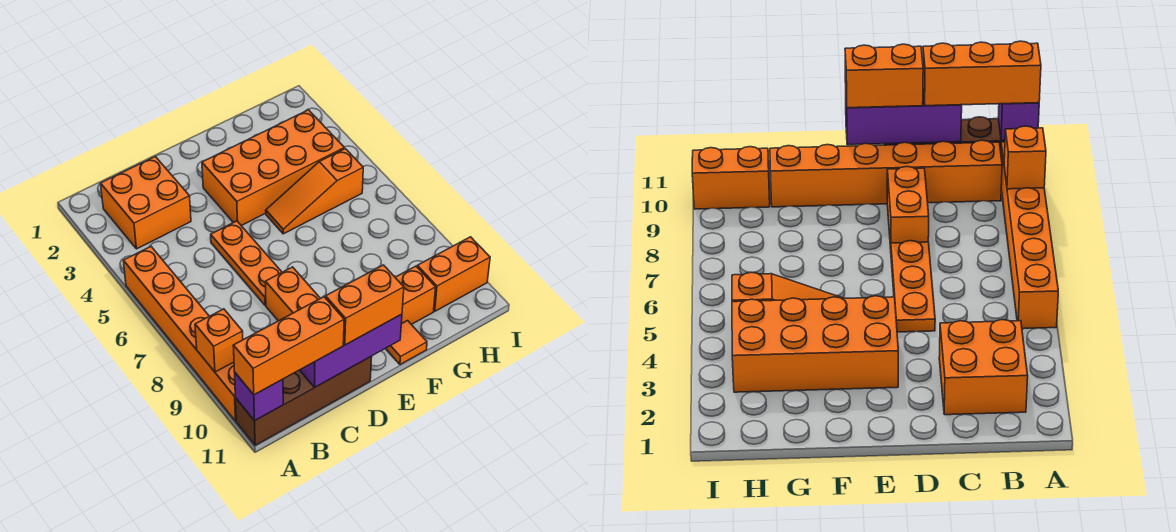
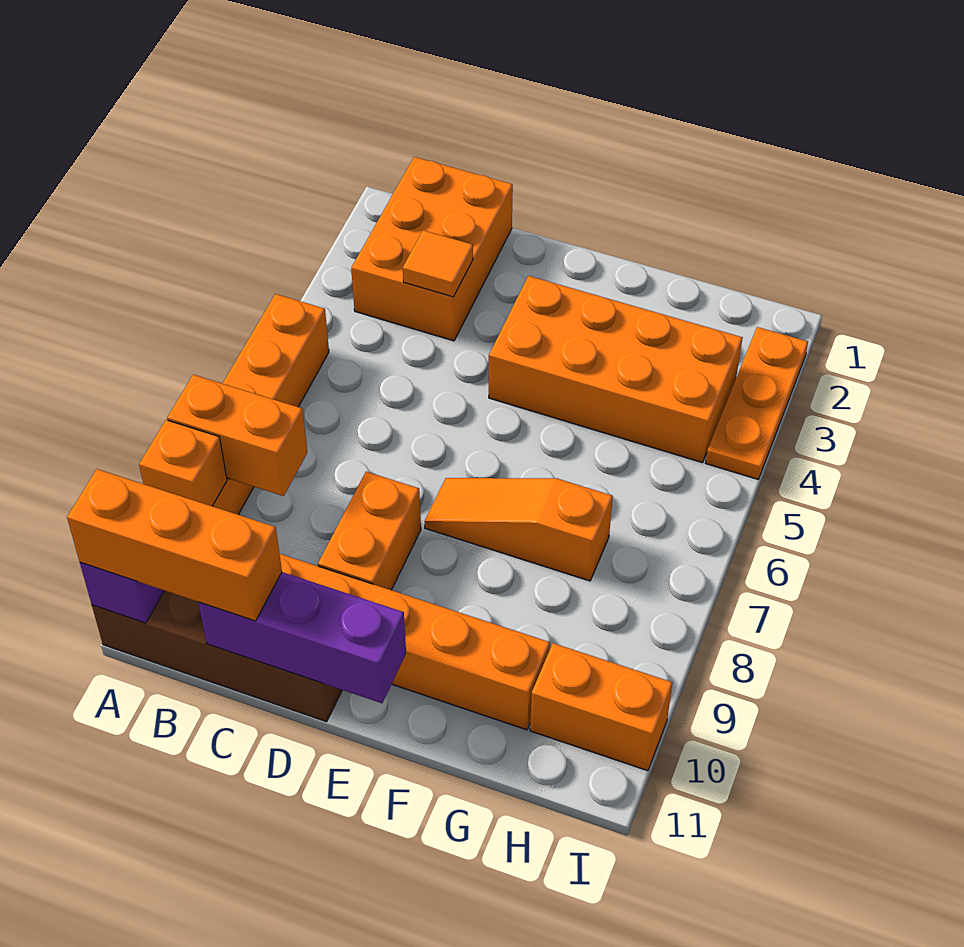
orange 2x2 brick [101,157,191,249] -> orange 2x3 brick [351,157,513,341]
orange 1x3 plate [211,221,282,305] -> orange 1x3 plate moved to [706,327,808,479]
orange 1x2 brick [326,265,404,345] -> orange 1x2 brick moved to [167,375,307,496]
orange 1x3 slope [266,149,363,234] -> orange 1x3 slope moved to [425,478,613,581]
orange 1x1 tile [385,321,427,365] -> orange 1x1 tile moved to [403,230,473,297]

